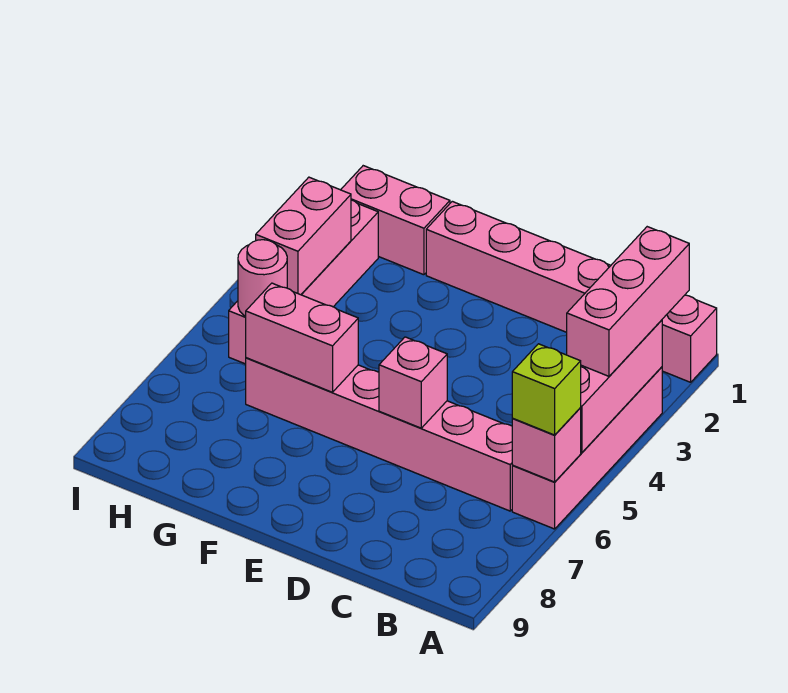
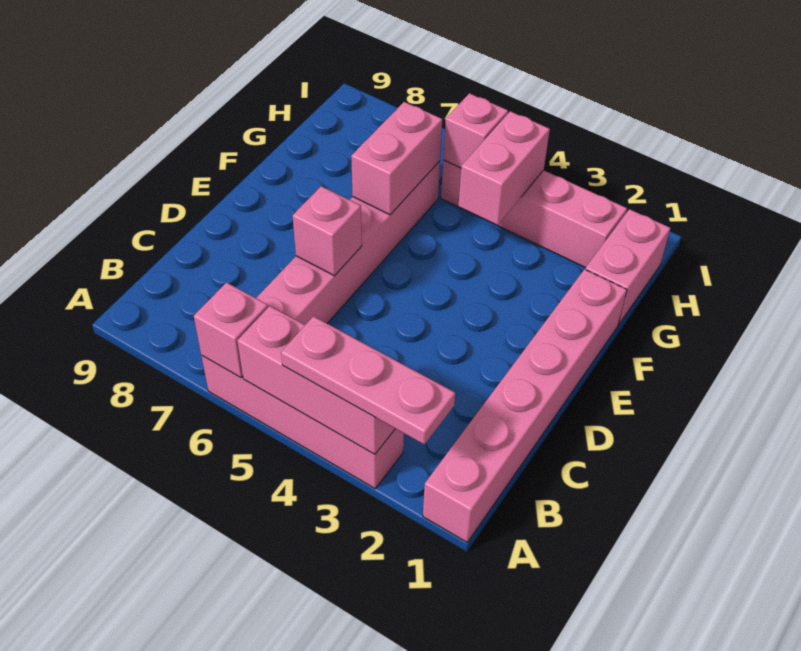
pink 1x3 brick [567,227,689,376] -> pink 1x3 plate [281,316,455,444]
lime 1x1 brick [512,344,581,435] -> none
pink 1x2 brick [256,177,351,295] -> pink 1x2 brick turned to [458,111,550,225]
pink 1x1 round brick [238,240,287,316] -> pink 1x1 brick [443,93,508,168]

